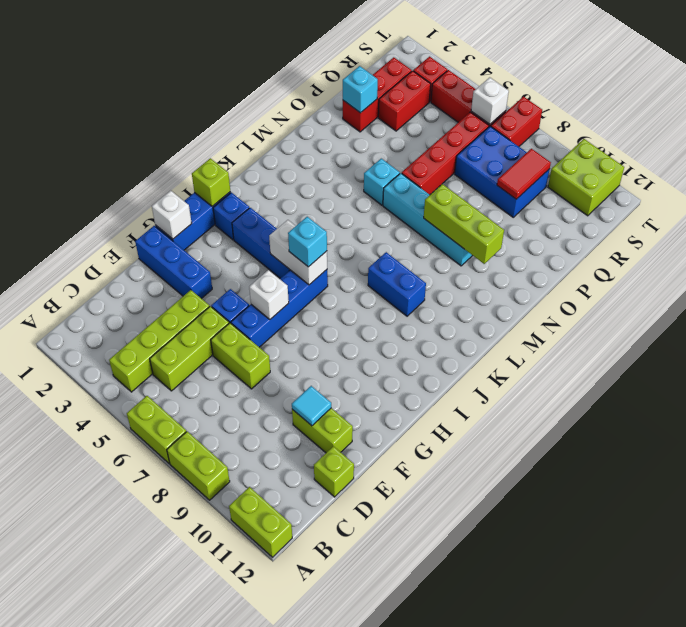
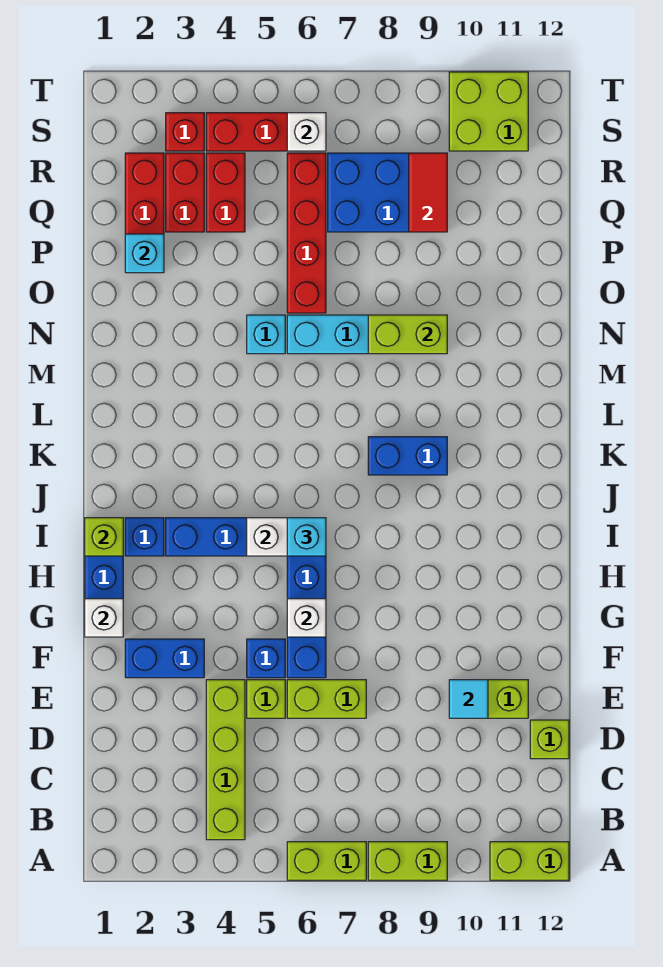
lime 1x3 brick [150,306,229,391] -> lime 1x1 brick [247,680,285,718]
blue 1x3 brick [135,226,212,299] -> blue 1x2 brick [125,639,204,678]
lime 1x3 brick [424,184,504,264] -> lime 1x2 brick [368,315,447,354]
red 1x2 brick [491,97,542,146] -> red 1x2 brick moved to [206,153,245,232]

